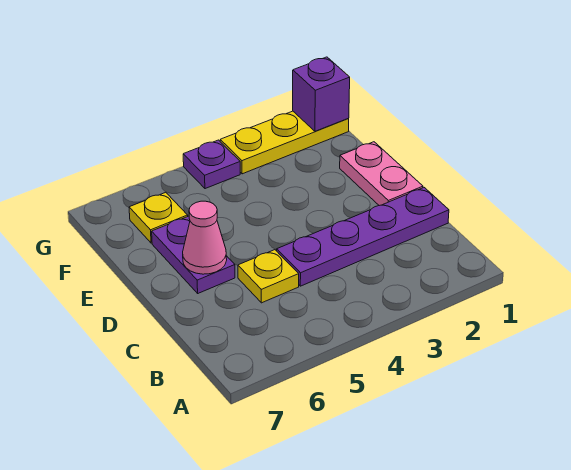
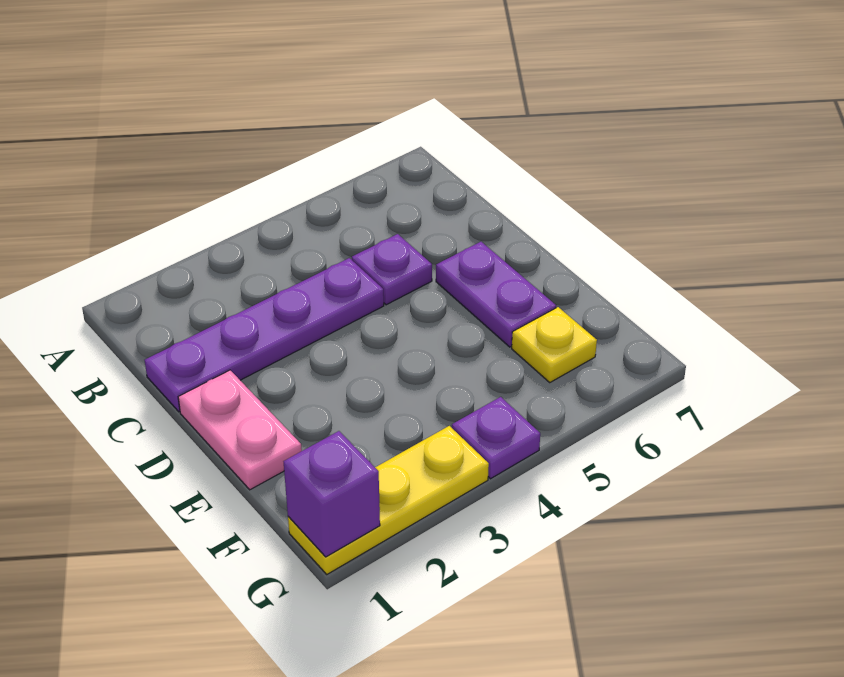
yellow 1x1 plate [238,250,299,303] -> purple 1x1 plate [352,234,432,305]
pink 1x1 cone [183,201,227,274] -> none

